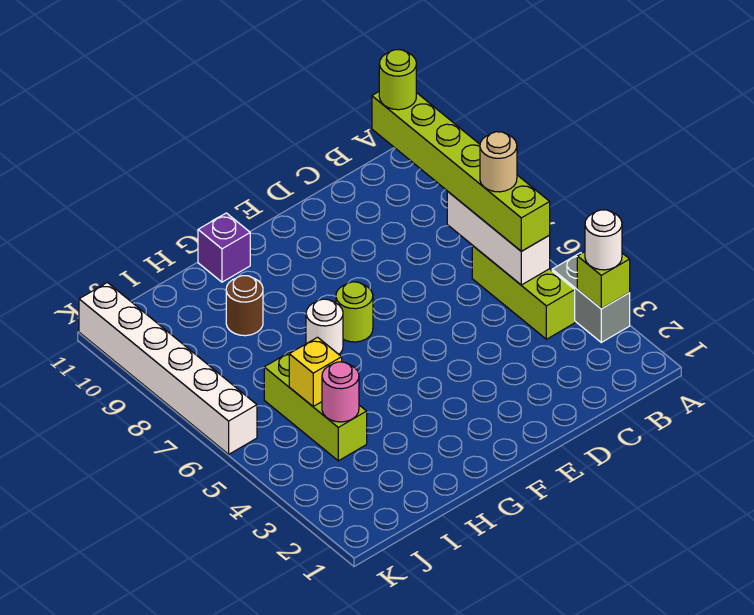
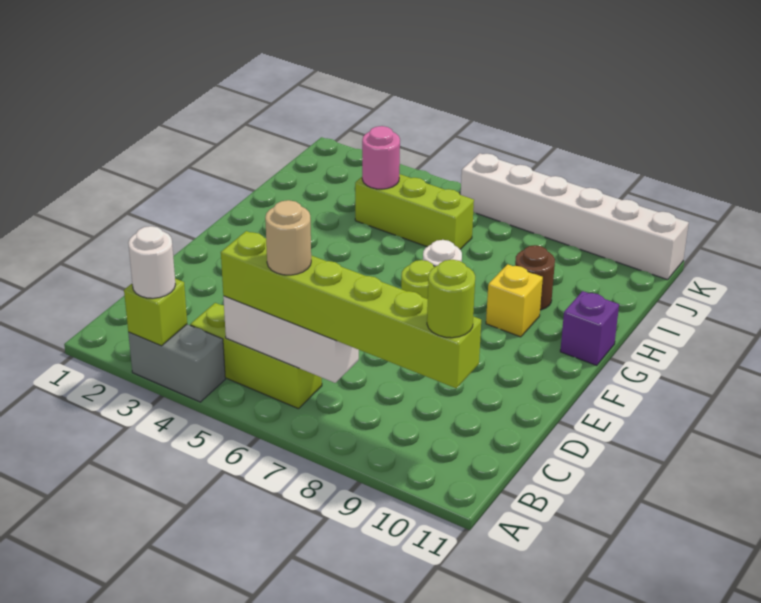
yellow 1x1 brick [289,337,342,406] -> yellow 1x1 brick moved to [486,264,543,337]

